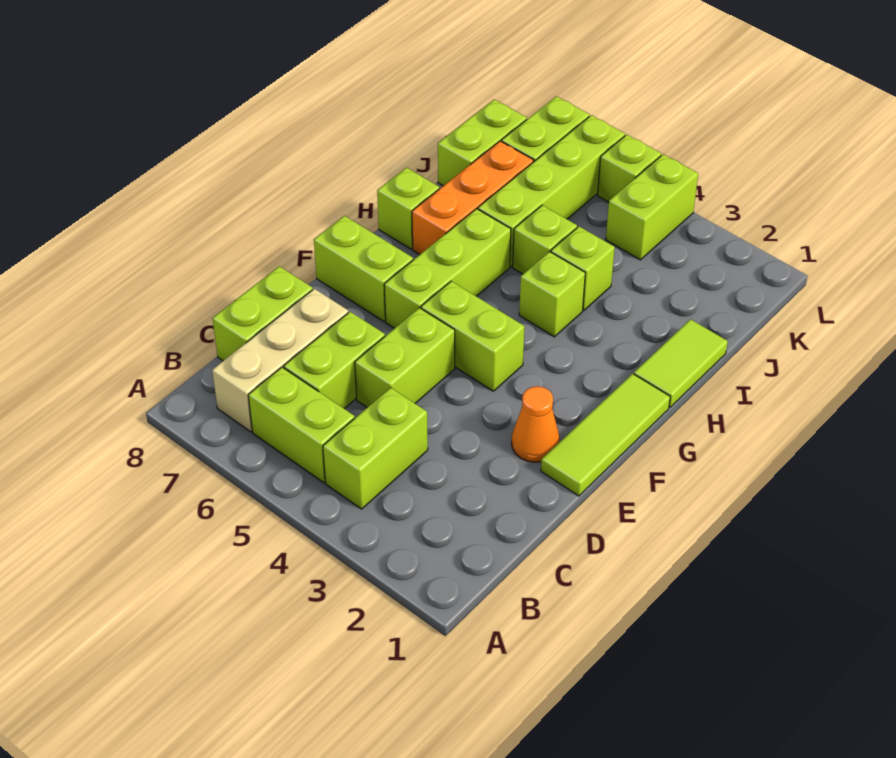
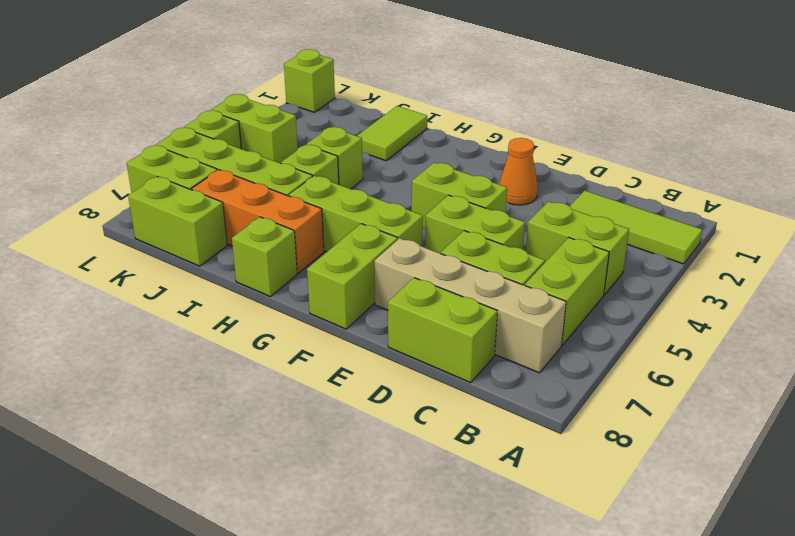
tan 1x3 brick [212,289,348,432] -> tan 1x4 brick [375,238,566,373]
lime 1x3 tile [541,374,670,496] -> lime 1x3 tile moved to [570,191,702,264]
lime 1x2 brick [421,281,524,391] -> lime 1x2 brick turned to [412,163,507,229]
lime 1x2 tile [634,319,728,407] -> lime 1x2 tile turned to [357,106,427,161]
lime 1x1 brick [519,252,585,337] -> lime 1x1 brick moved to [284,49,335,112]

